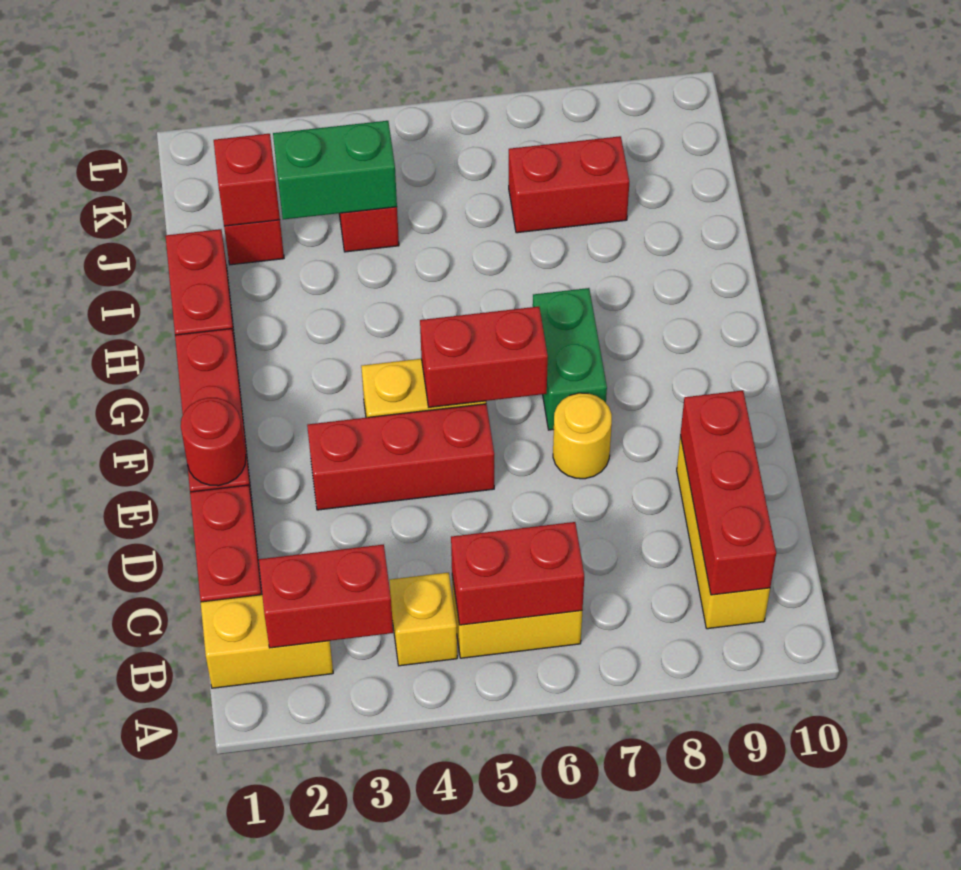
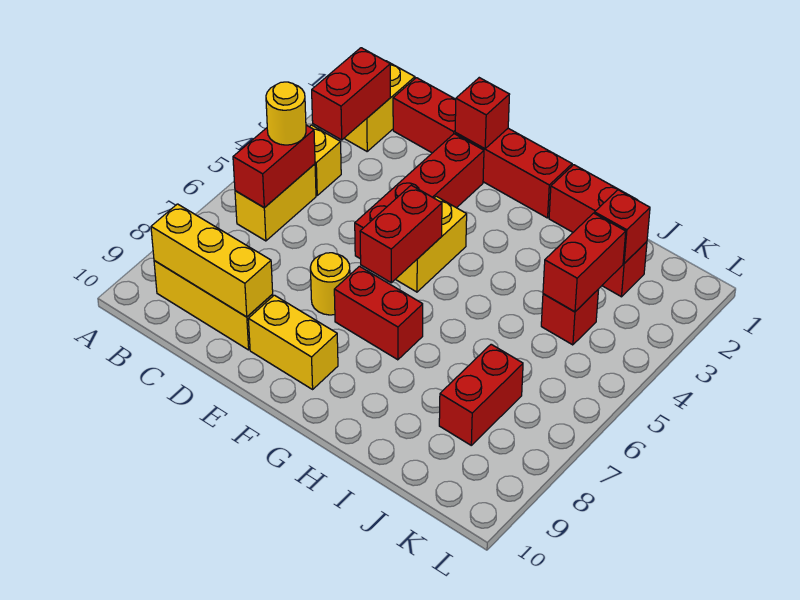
none -> yellow 1x1 round brick [266,82,306,145]
red 1x3 brick [680,390,776,595] -> yellow 1x3 brick [151,204,273,317]
red 1x1 round brick [181,398,246,486] -> red 1x1 brick [455,78,510,149]
red 1x3 brick [307,404,494,510] -> red 1x4 brick [355,134,484,259]
none -> yellow 1x2 brick [248,295,338,389]
green 1x2 brick [533,288,607,430] -> red 1x2 brick [334,266,423,360]
green 1x2 brick [273,121,397,219] -> red 1x2 brick [543,213,626,312]

